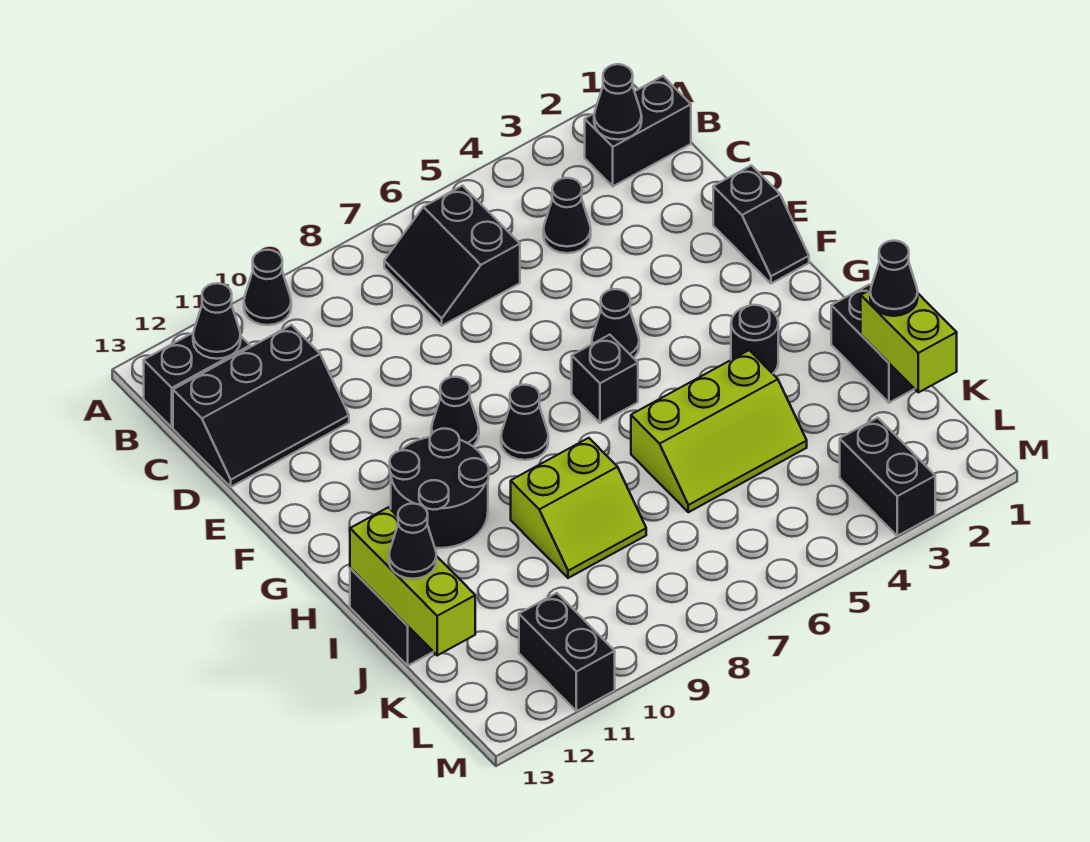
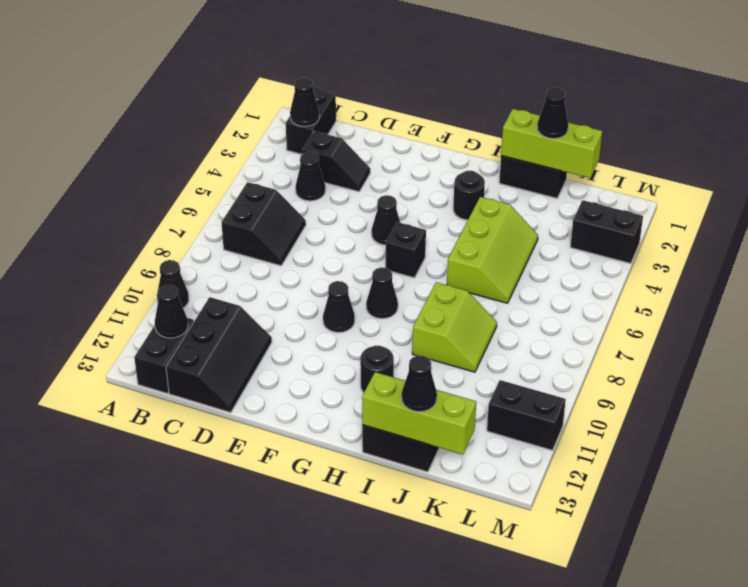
black 2x2 slope [384,186,520,326] -> black 2x2 slope turned to [221,182,306,266]
black 1x2 slope [713,165,809,283] -> black 1x2 slope moved to [302,131,370,192]
black 2x2 round brick [390,428,489,548] -> black 1x1 round brick [360,345,394,393]
lime 1x2 brick [861,290,957,392] -> lime 1x3 brick [501,109,602,178]

